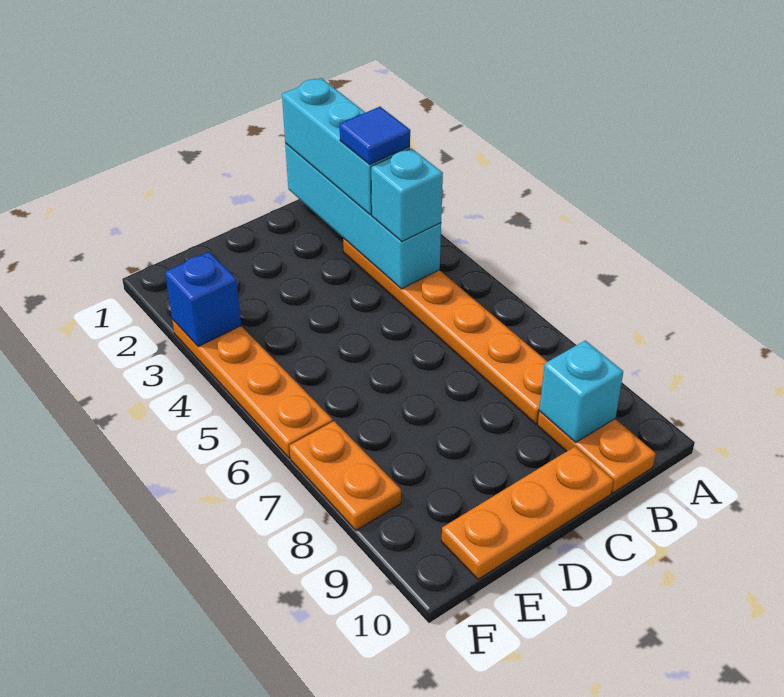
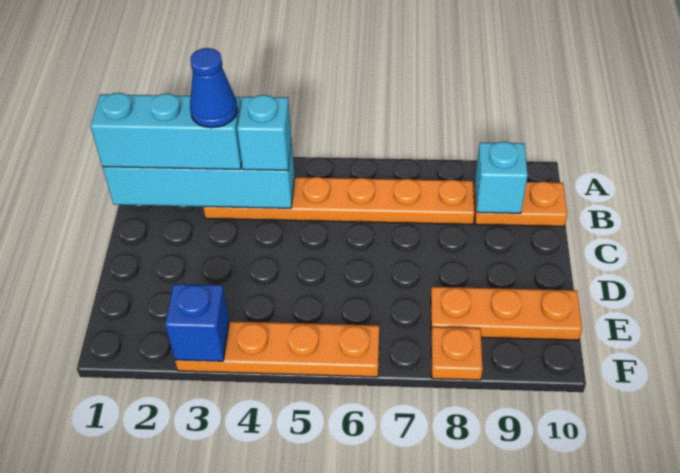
blue 1x1 tile [340,107,410,164] -> blue 1x1 cone [190,48,237,128]
orange 1x3 plate [442,446,613,579] -> orange 1x3 plate turned to [431,287,582,340]
orange 1x2 plate [290,421,401,530] -> orange 1x1 plate [431,327,483,380]

